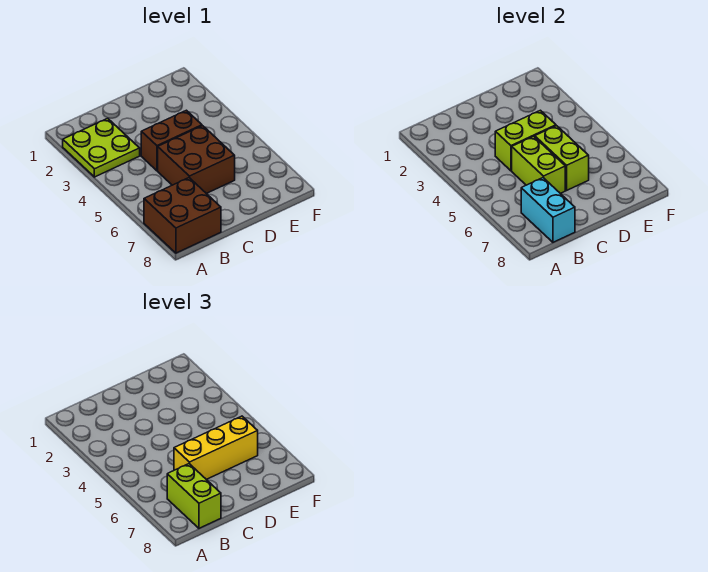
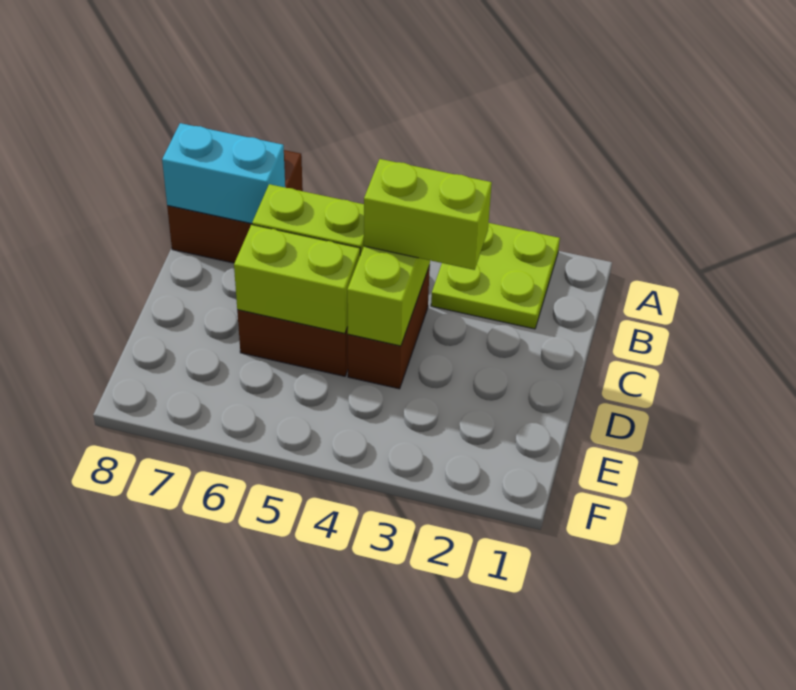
lime 1x2 brick [167,464,221,528] -> lime 1x2 brick moved to [364,159,492,270]
yellow 1x3 brick [174,416,258,479] -> none

